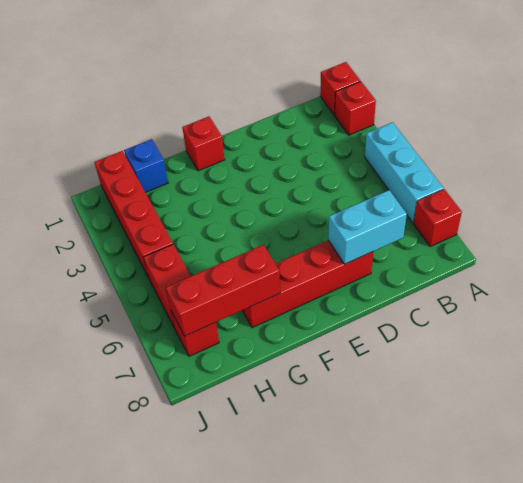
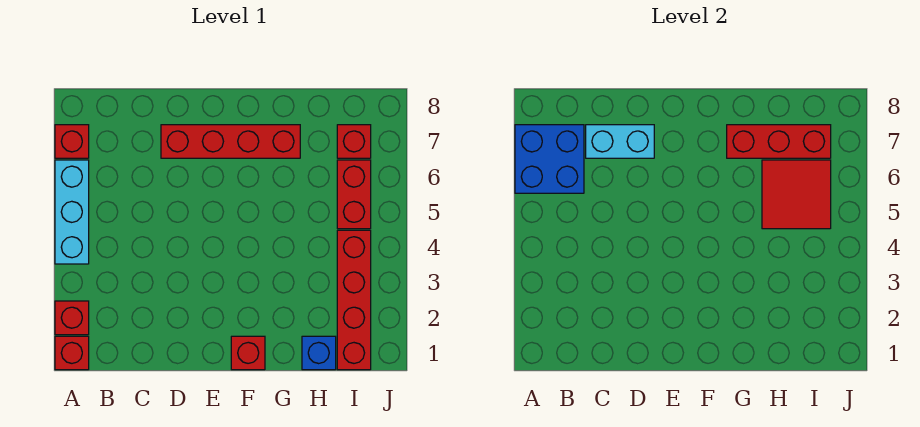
none -> blue 2x2 brick [515,125,584,193]
none -> red 2x2 tile [762,160,831,229]

